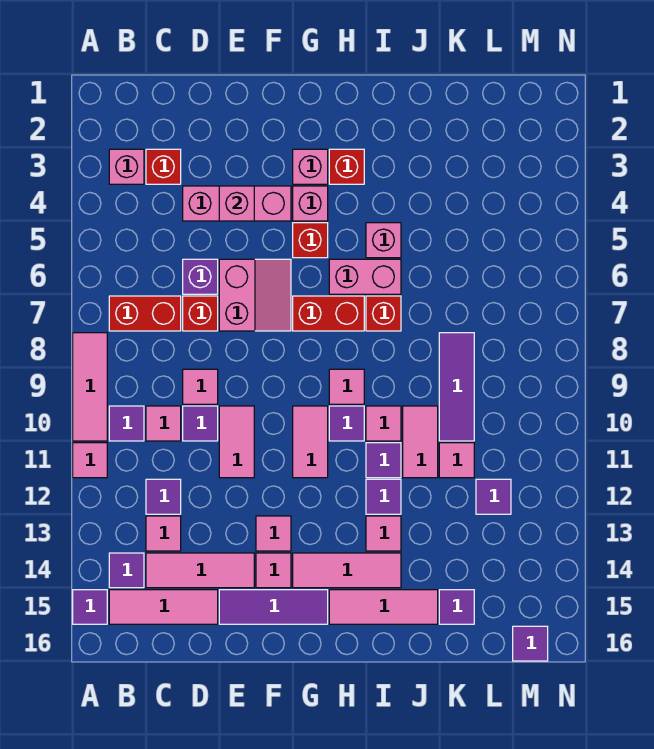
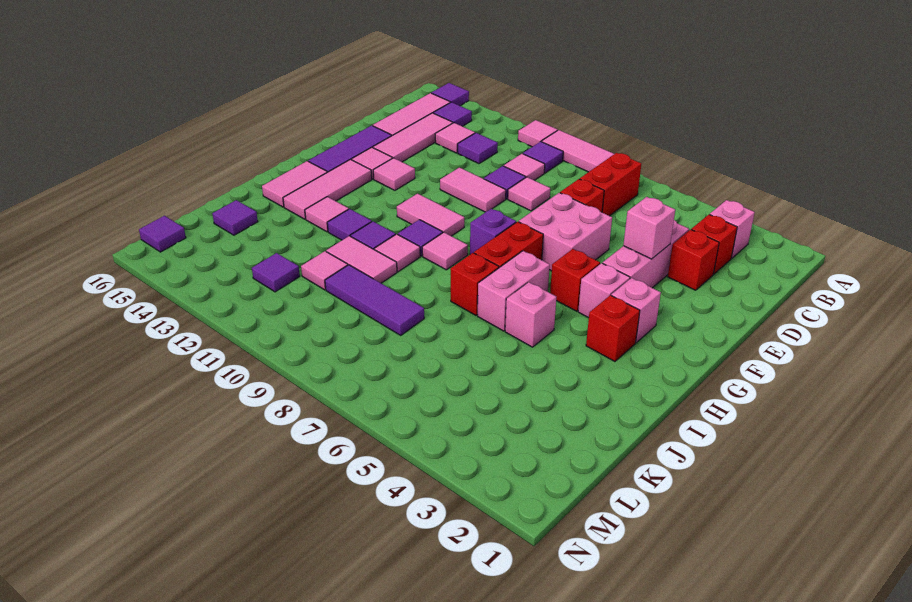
none -> red 1x1 brick [668,229,719,290]
purple 1x1 brick [183,259,218,294] -> purple 1x1 brick moved to [470,209,516,254]
pink 2x2 slope [219,259,291,331] -> pink 2x2 brick [519,193,612,271]
pink 1x3 tile [329,590,438,624] -> pink 1x2 tile [262,161,327,207]

